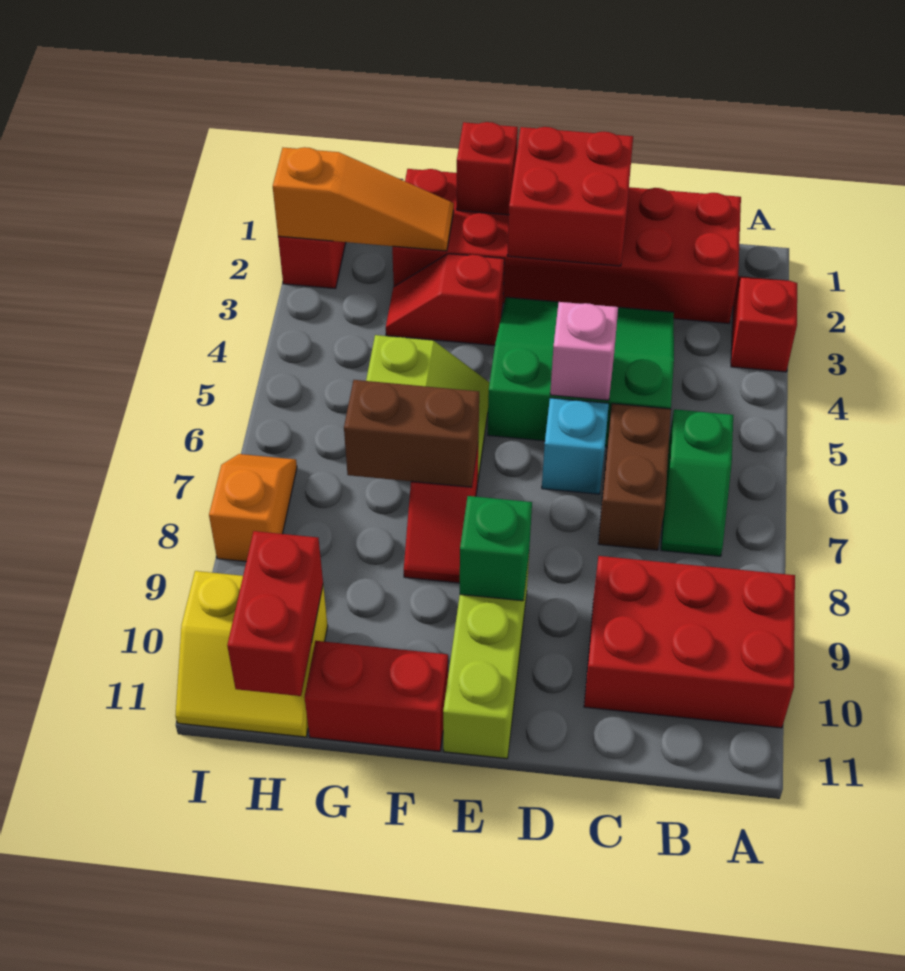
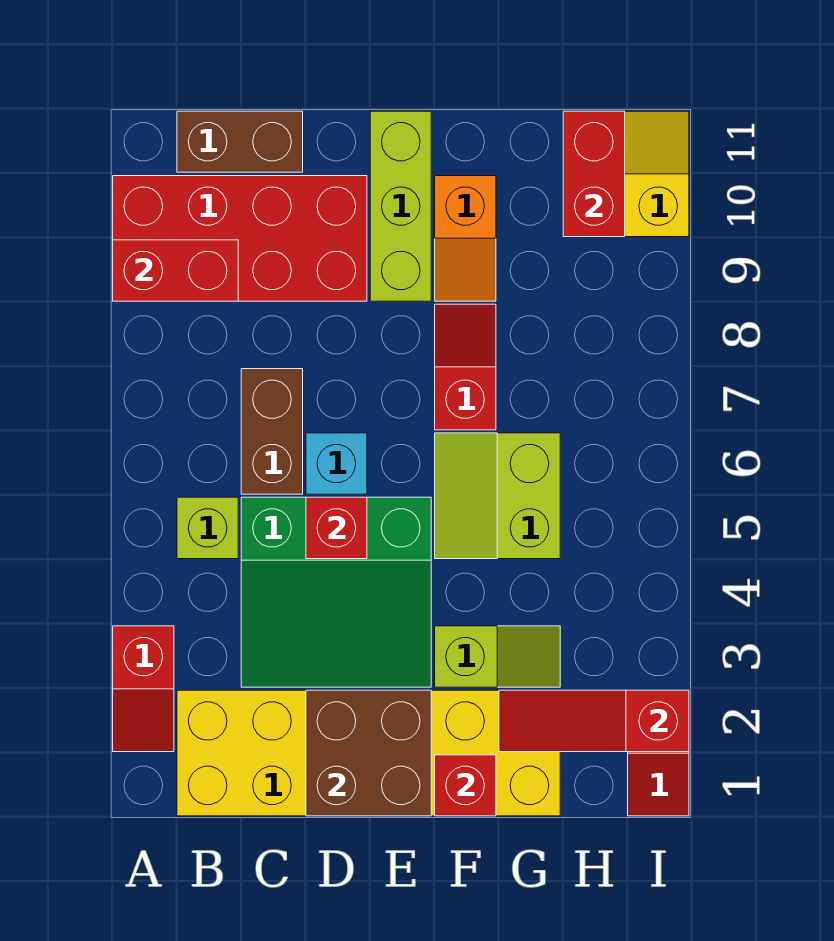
red 2x3 brick [584,556,795,728] -> red 2x4 brick [113,176,367,301]
red 2x6 brick [392,169,741,324] -> yellow 2x6 brick [177,690,560,816]
none -> lime 1x1 brick [177,497,238,559]
green 1x2 slope [661,409,733,556] -> none
red 2x2 brick [507,127,633,266] -> brown 2x2 brick [306,690,431,816]
pink 1x1 brick [550,302,618,400] -> red 1x1 brick [306,497,367,559]
green 1x1 brick [460,496,532,601] -> none
red 1x2 slope [386,254,504,345] -> lime 1x2 slope [435,626,560,687]
brown 1x2 brick [344,380,479,487] -> brown 1x2 brick moved to [177,111,303,172]
red 1x2 brick [304,641,448,751] -> red 1x2 brick moved to [113,240,238,301]
orange 1x3 slope [273,147,454,251] -> red 1x3 slope [499,690,689,752]
orange 1x2 slope [209,454,297,561] -> orange 1x2 slope moved to [435,176,496,301]

